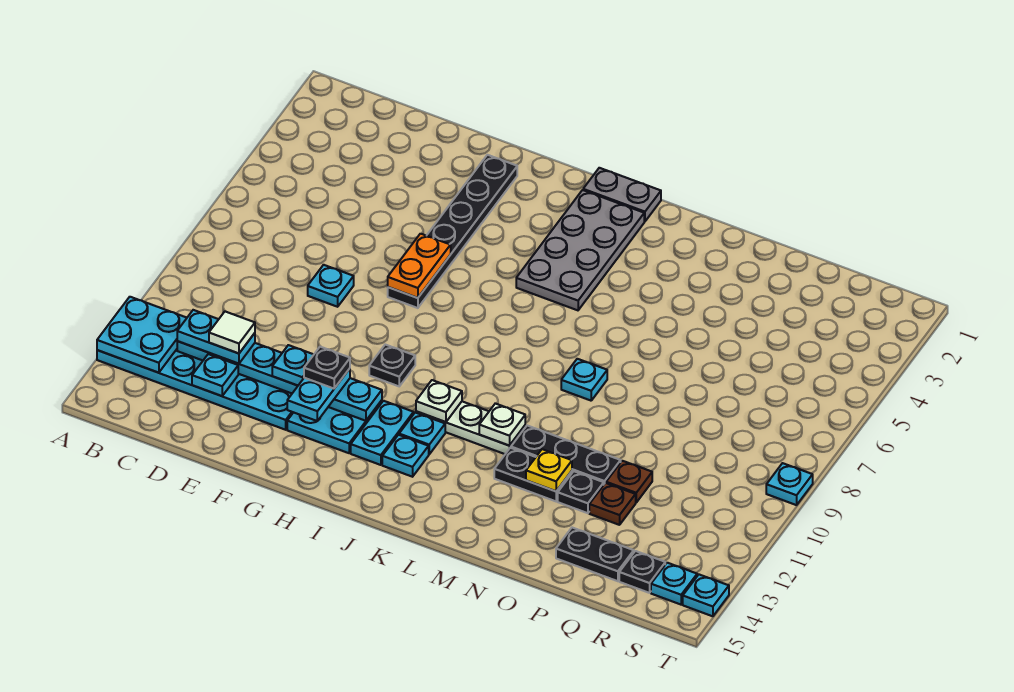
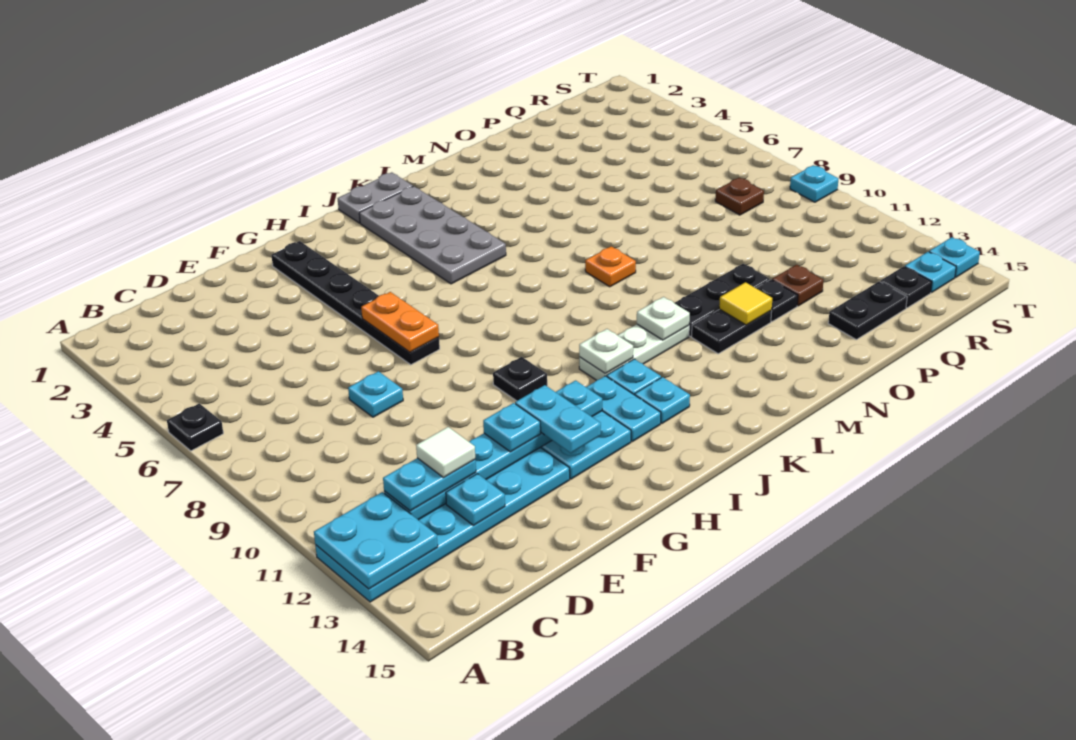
black 1x1 plate [304,347,350,388] -> black 1x1 plate moved to [167,403,223,451]
cyan 1x1 plate [561,359,607,401] -> orange 1x1 plate [585,246,636,287]
yellow 1x1 plate [526,449,572,491] -> yellow 1x1 tile [719,282,772,325]
brown 1x1 plate [606,461,652,502] -> brown 1x1 plate moved to [715,178,764,215]

